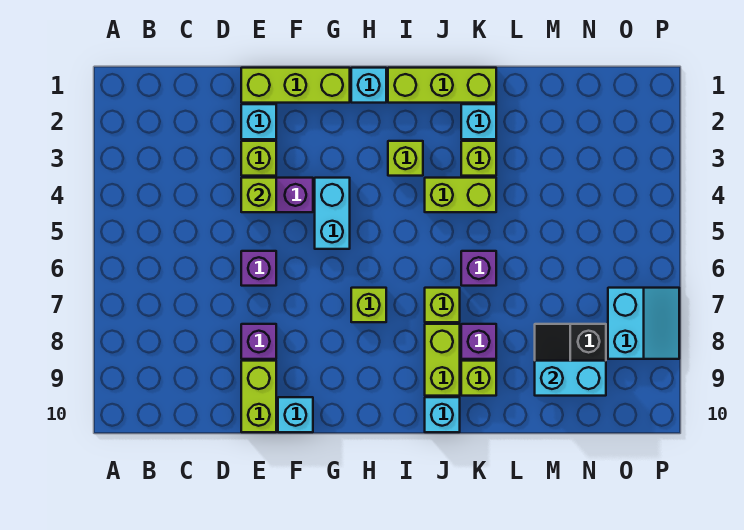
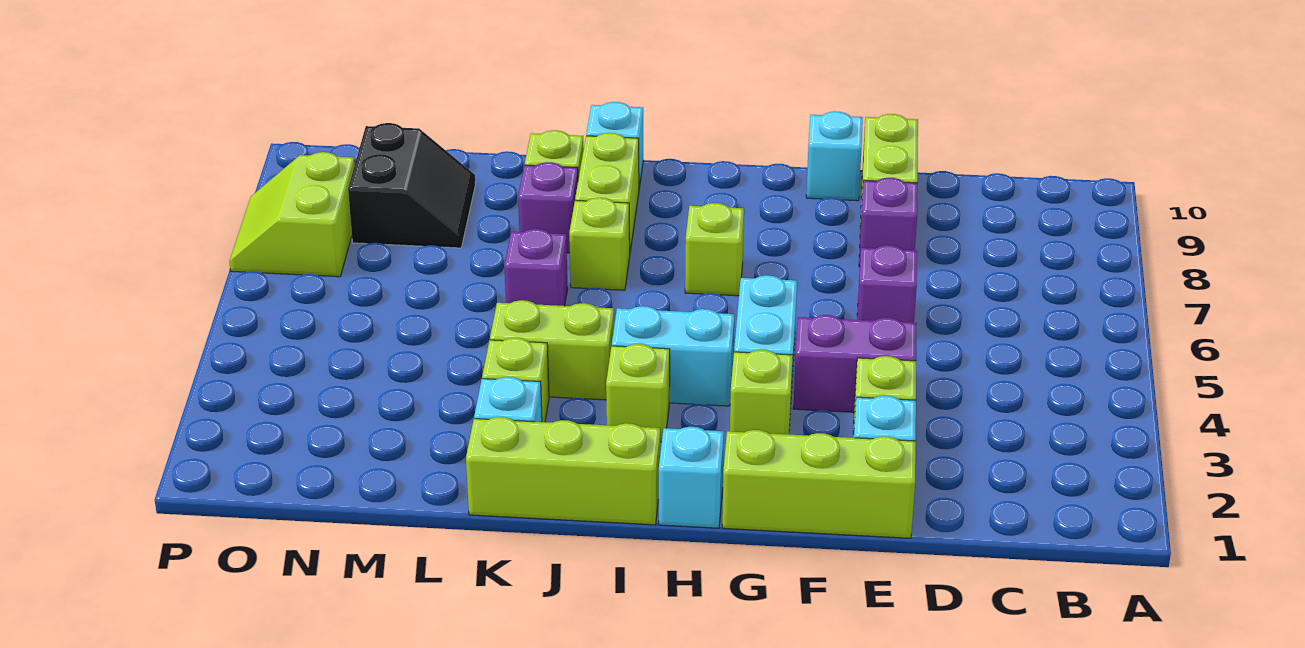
lime 1x1 brick [241,178,276,212] -> lime 1x1 brick moved to [730,350,793,434]
cyan 1x2 brick [535,361,606,396] -> cyan 1x2 brick moved to [612,306,734,406]
cyan 2x2 slope [608,288,679,359] -> lime 2x2 slope [229,152,355,277]

